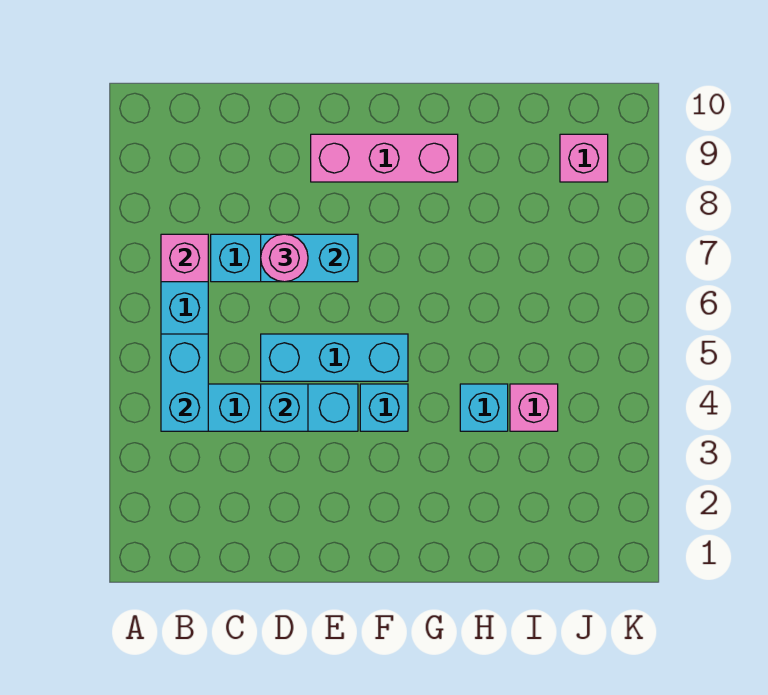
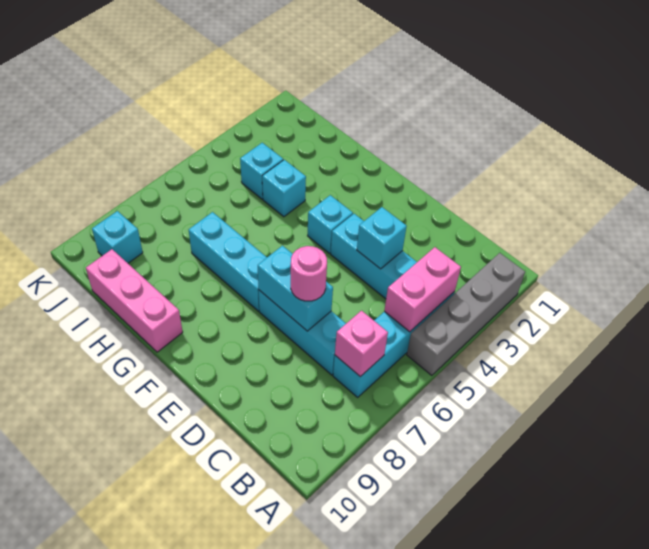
none -> grey 1x4 brick [407,253,525,376]
cyan 1x2 brick [161,334,208,431] -> pink 1x2 brick [384,247,461,332]
cyan 1x3 brick [261,334,408,381] -> cyan 1x3 brick moved to [189,212,267,311]
pink 1x3 brick [311,134,458,182] -> pink 1x3 brick moved to [86,249,183,352]
pink 1x1 brick [510,384,558,431] -> cyan 1x1 brick [240,143,283,199]
pink 1x1 brick [560,134,608,182] -> cyan 1x1 brick [92,211,143,263]

